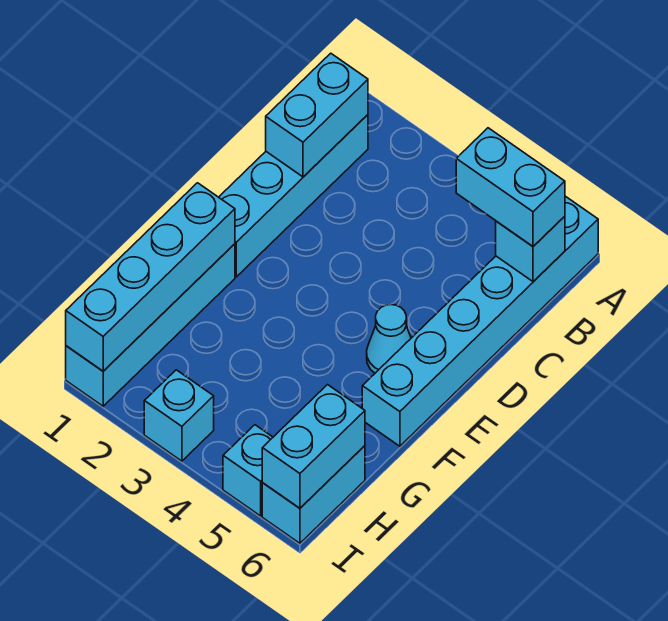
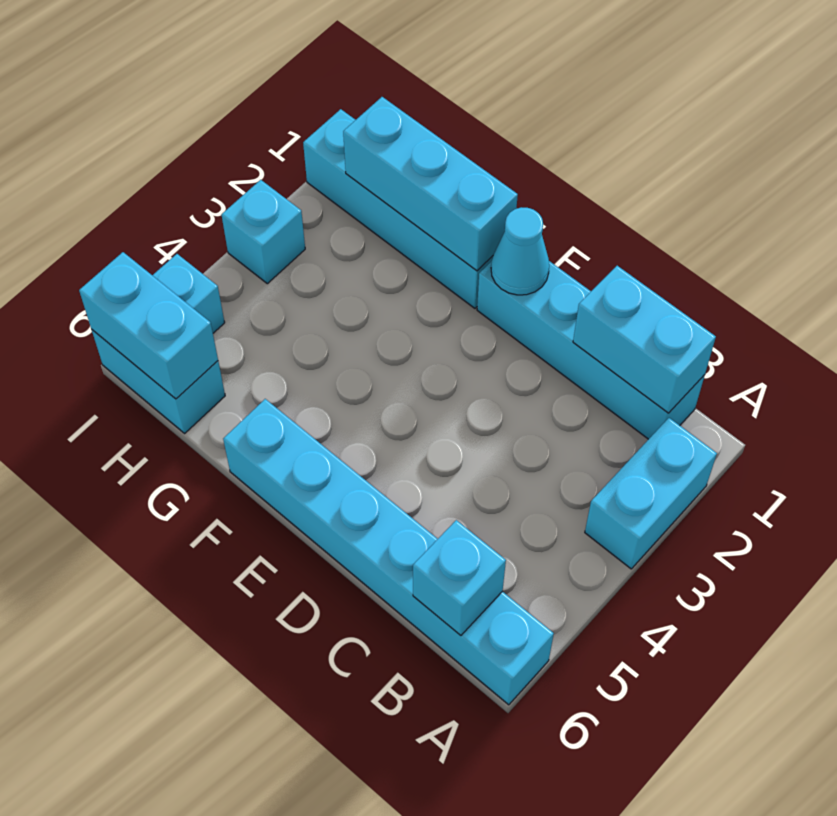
cyan 1x2 brick [456,128,565,246] -> cyan 1x2 brick moved to [585,418,717,569]
cyan 1x1 cone [367,305,411,373] -> cyan 1x1 cone moved to [491,207,549,295]
cyan 1x4 brick [66,183,235,371] -> cyan 1x3 brick [343,97,518,271]

